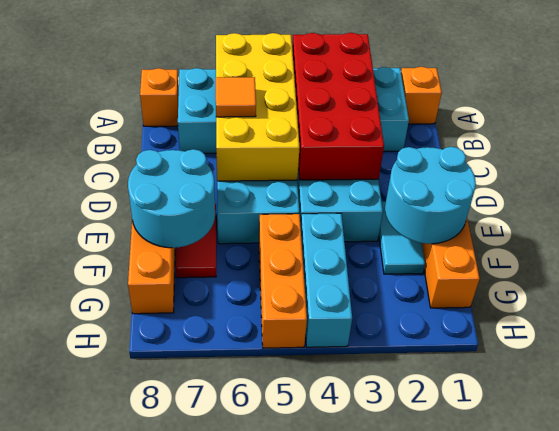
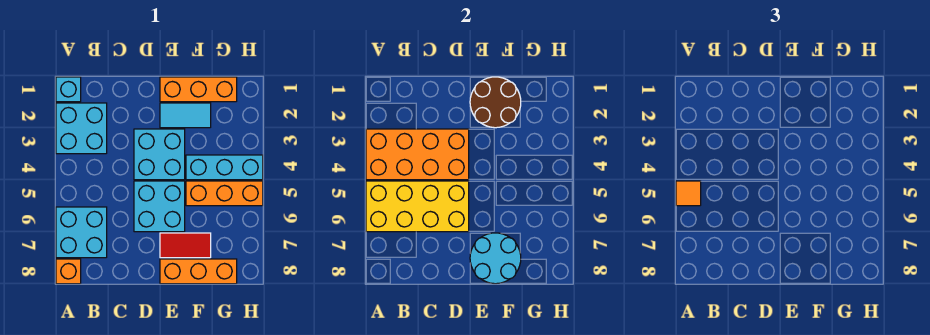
orange 1x1 brick [401,67,442,124] -> cyan 1x1 brick [56,77,81,102]
red 2x4 brick [292,33,384,180] -> orange 2x4 brick [366,129,469,180]
orange 1x1 tile [216,77,256,117] -> orange 1x1 tile moved to [676,181,701,206]
cyan 2x2 round brick [385,147,476,244] -> brown 2x2 round brick [470,77,521,128]

